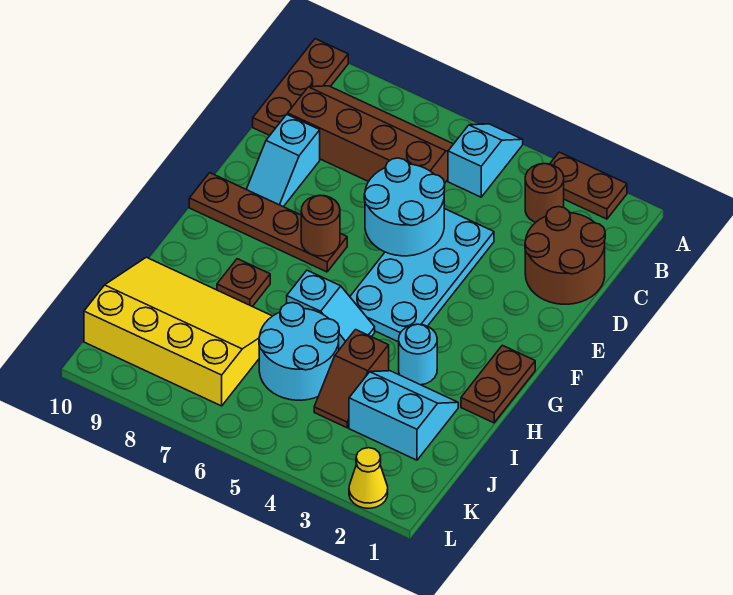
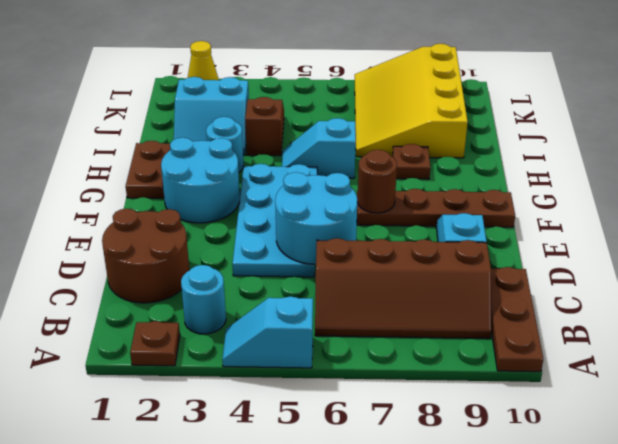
brown 1x2 plate [550,152,627,219] -> brown 1x1 plate [130,321,180,366]
cyan 1x2 slope [448,124,523,197] -> cyan 1x2 slope turned to [222,296,313,368]
brown 1x1 round brick [525,164,564,222] -> cyan 1x1 round brick [181,265,226,334]
cyan 2x2 round brick [259,302,339,400] -> cyan 2x2 round brick moved to [161,138,240,223]
yellow 3x4 slope [84,257,272,406] -> yellow 3x4 slope turned to [355,44,468,158]

